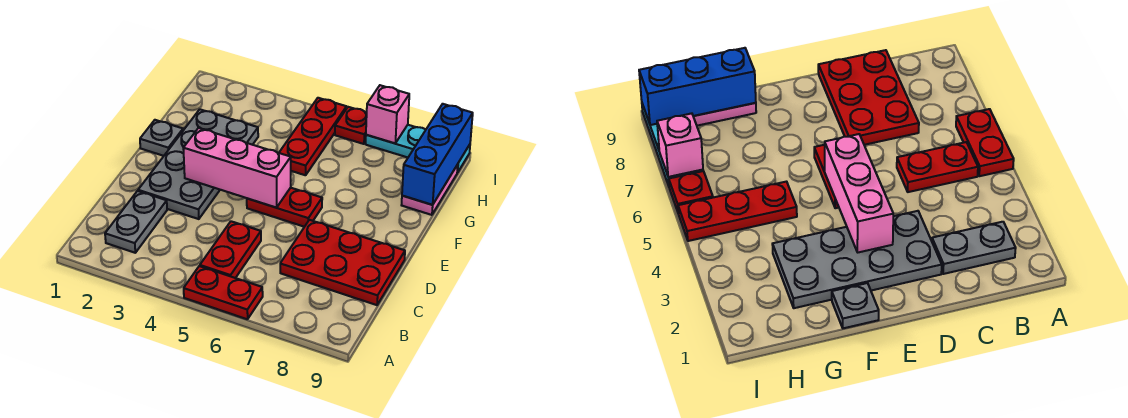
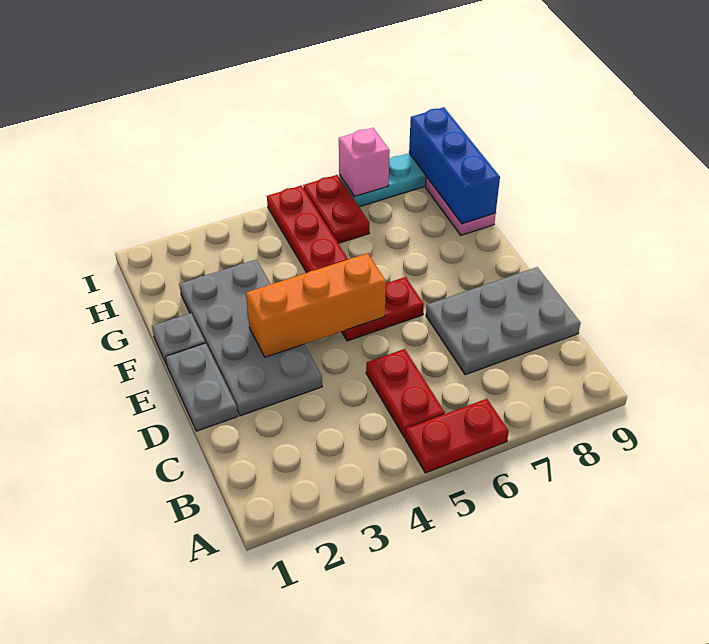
grey 1x2 plate [105,191,167,253] -> grey 1x2 plate moved to [166,343,238,431]
red 2x3 plate [280,220,405,305] -> grey 2x3 plate [426,267,581,375]
pink 1x3 brick [183,128,291,208] -> orange 1x3 brick [246,253,386,357]
red 1x1 plate [335,107,367,144] -> red 1x2 plate [303,175,369,243]

